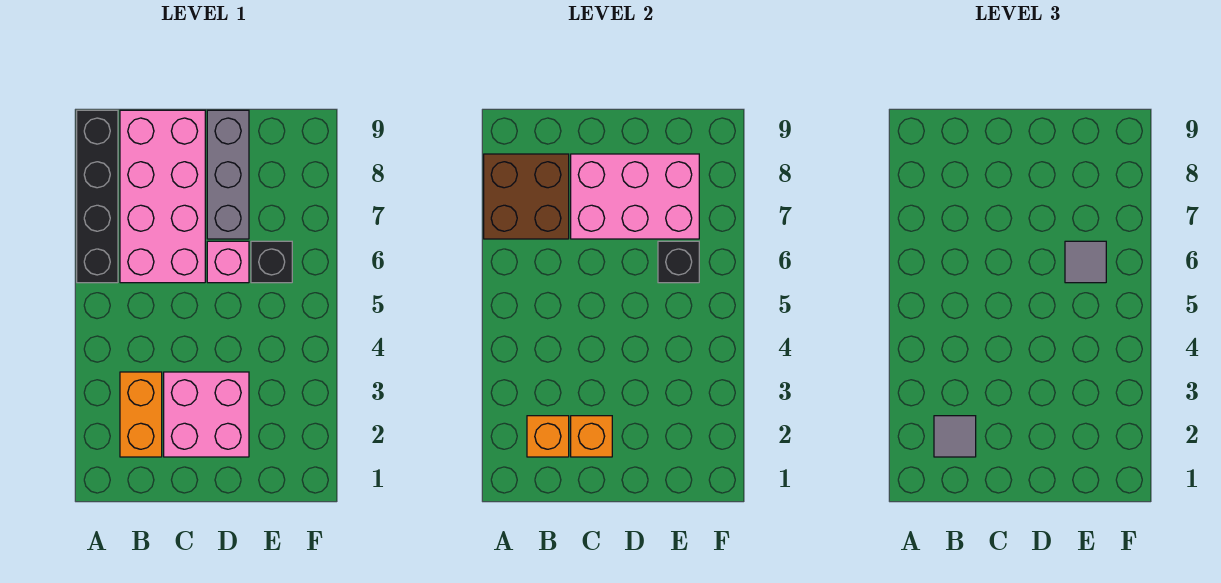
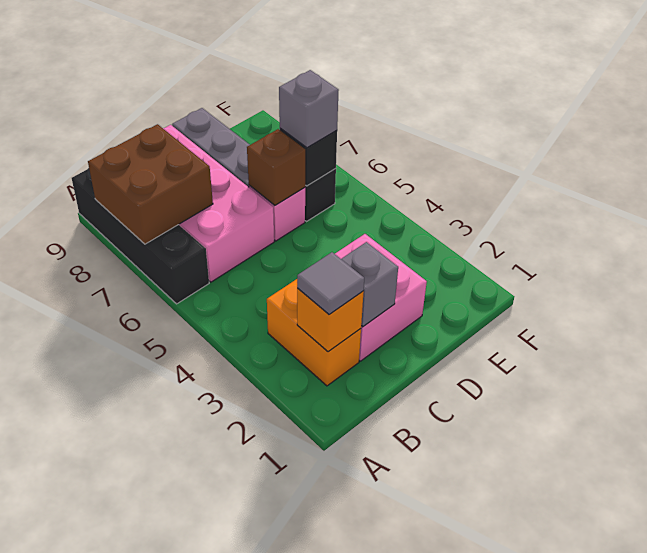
orange 1x1 brick [571,416,612,457] -> grey 1x1 brick [341,242,398,327]
pink 2x3 brick [571,154,699,239] -> none
none -> brown 1x1 brick [247,129,306,205]
grey 1x1 tile [1065,241,1106,283] -> grey 1x1 brick [279,70,339,148]

